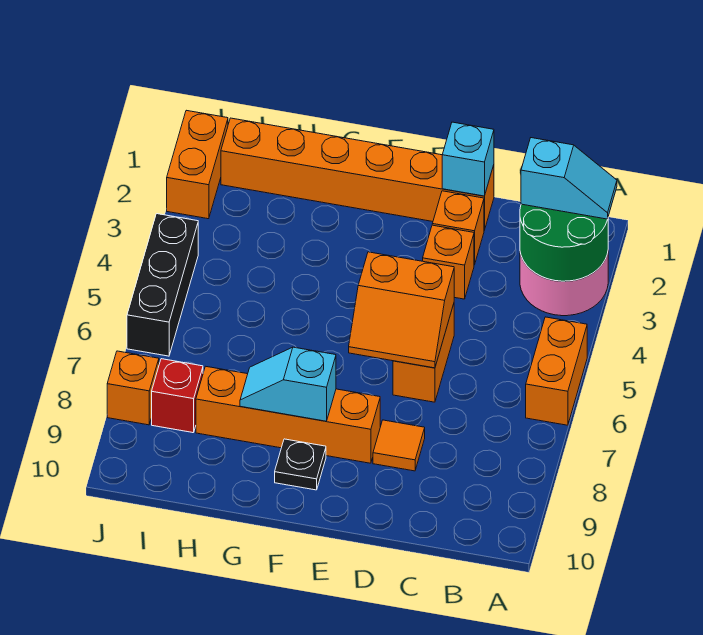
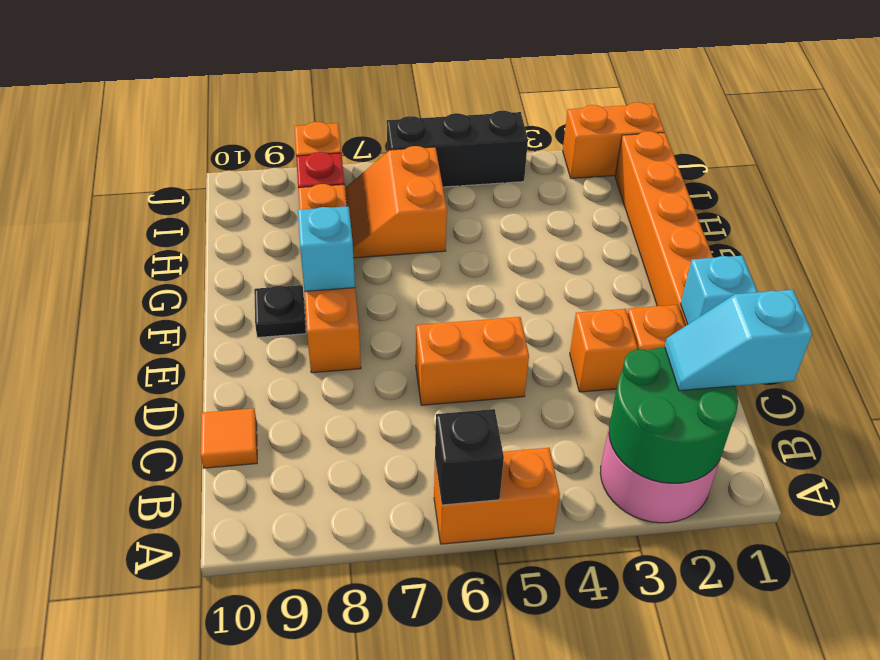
cyan 1x2 slope [521,138,617,219] -> cyan 1x2 slope turned to [665,290,812,391]
none -> black 1x1 brick [435,409,504,505]
orange 2x2 slope [349,252,454,368] -> orange 2x2 slope moved to [346,146,447,258]
orange 1x1 tile [373,420,425,471] -> orange 1x1 tile moved to [201,408,257,468]

